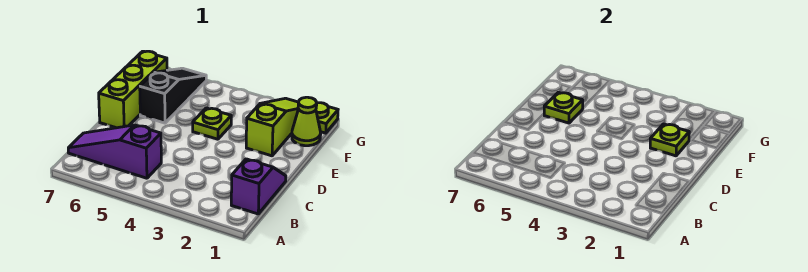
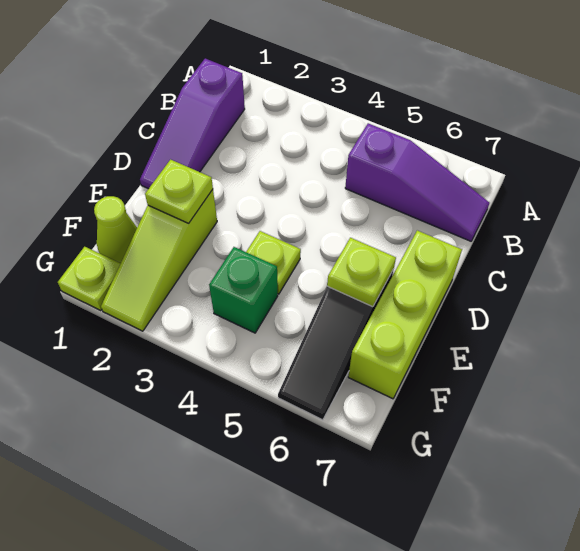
purple 1x2 slope [231,159,286,214] -> purple 1x3 slope [140,59,245,189]
none -> green 1x1 brick [209,247,278,333]

